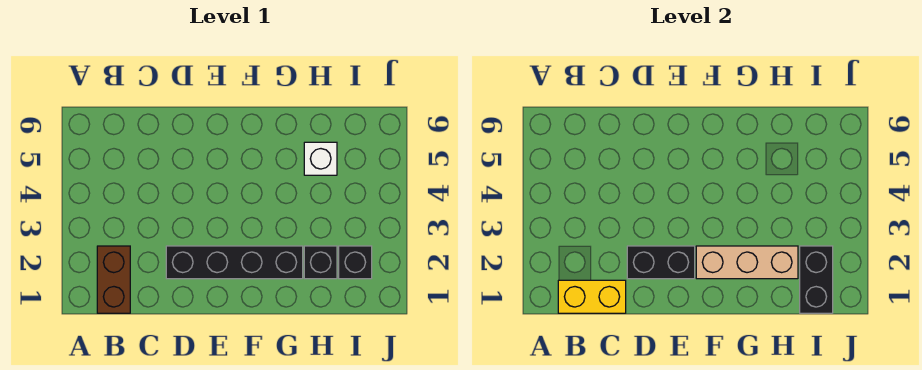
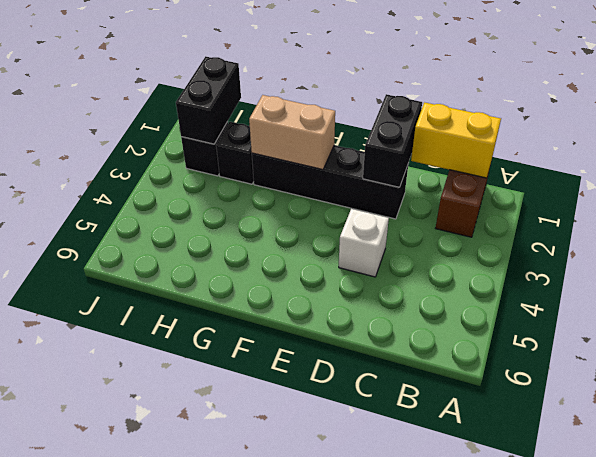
black 1x2 brick [627,246,695,279] -> black 1x2 brick turned to [363,94,422,187]
tan 1x3 brick [696,246,798,279] -> tan 1x2 brick [249,95,335,170]
white 1x1 brick [304,142,337,175] -> white 1x1 brick moved to [339,209,389,277]

